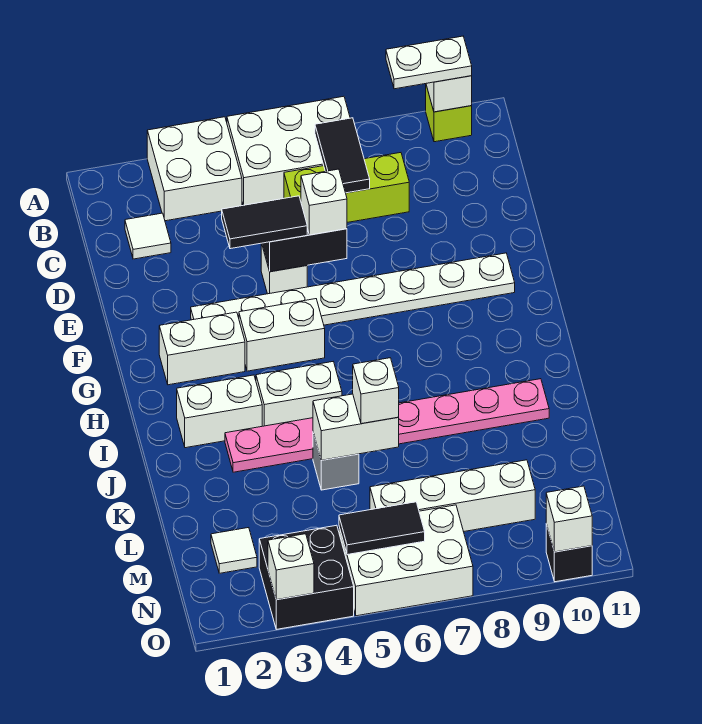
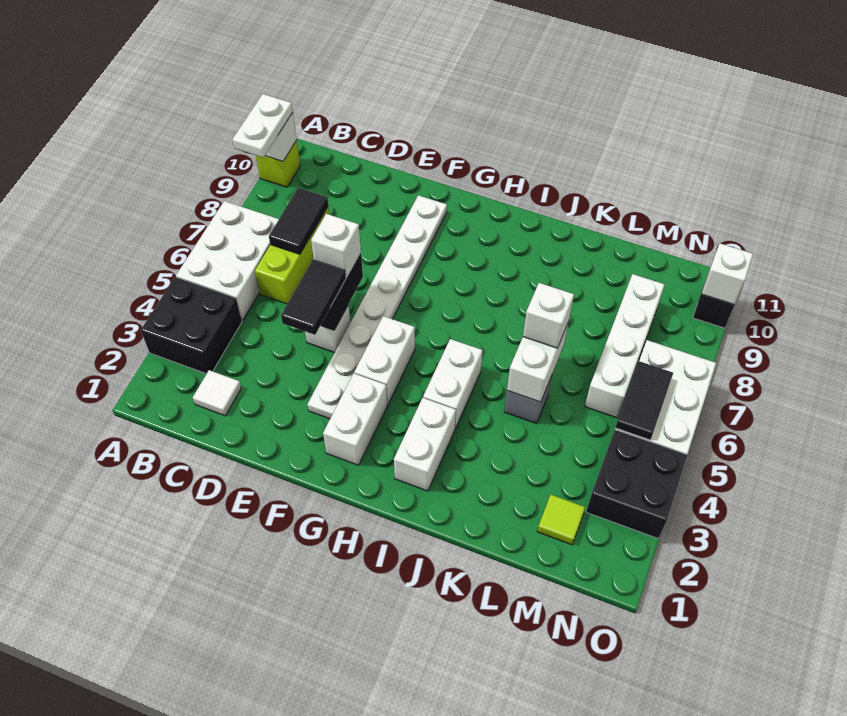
white 2x2 brick [147,117,242,221] -> black 2x2 brick [141,277,242,374]
black 1x2 tile [315,118,370,193] -> black 1x2 tile turned to [269,188,328,254]
pink 1x8 plate [225,379,549,472] -> none
white 1x1 tile [211,528,257,573] -> lime 1x1 tile [537,495,585,545]
white 1x1 brick [268,534,314,600] -> none

